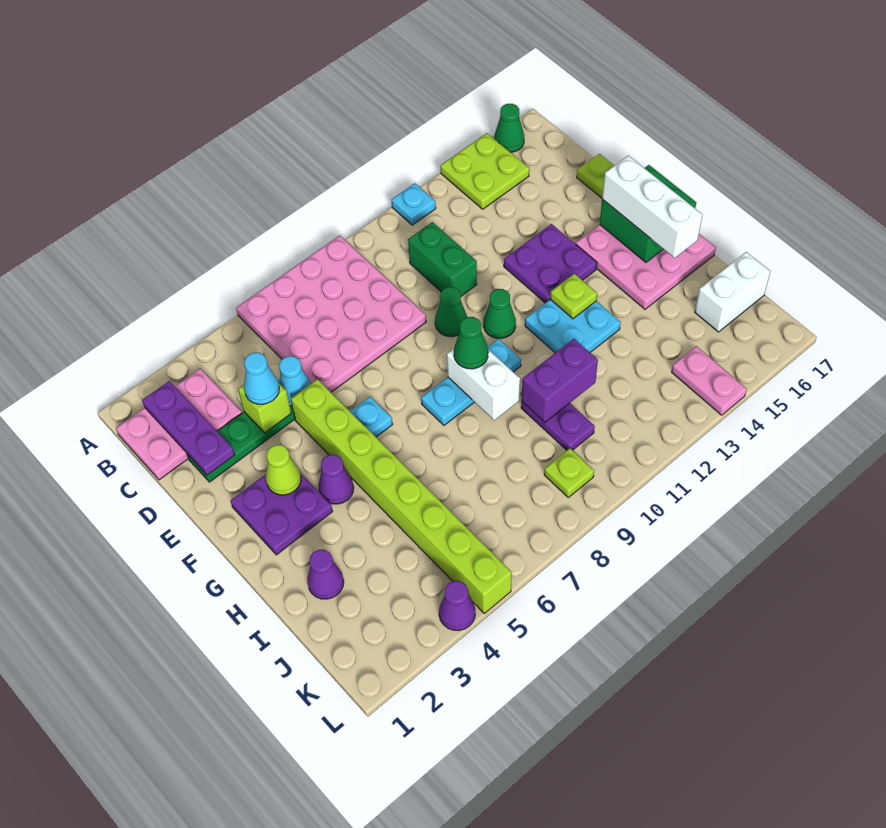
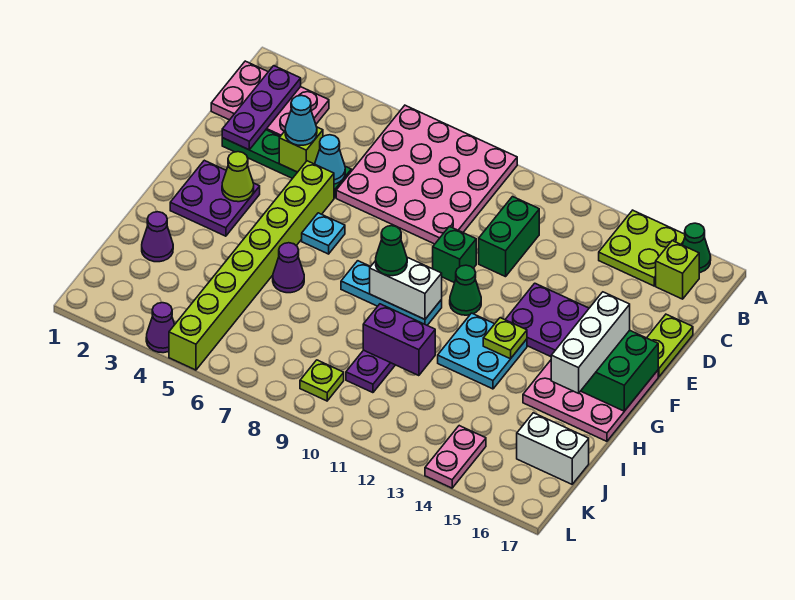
cyan 1x1 plate [392,183,436,225] -> none
none -> lime 1x1 brick [656,241,699,299]
green 1x1 cone [435,287,467,337] -> green 1x1 brick [433,226,476,283]
purple 1x1 cone [319,455,354,504] -> purple 1x1 cone moved to [273,243,304,293]
white 1x2 brick [447,349,520,420] -> white 1x2 brick turned to [370,257,442,319]

